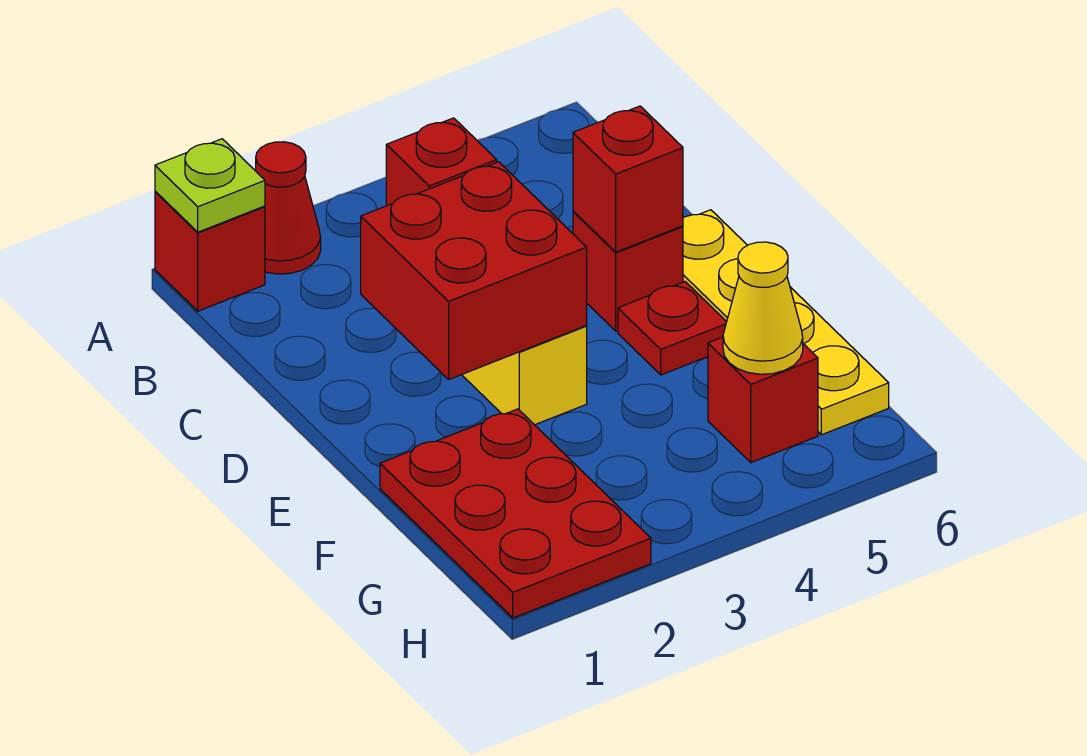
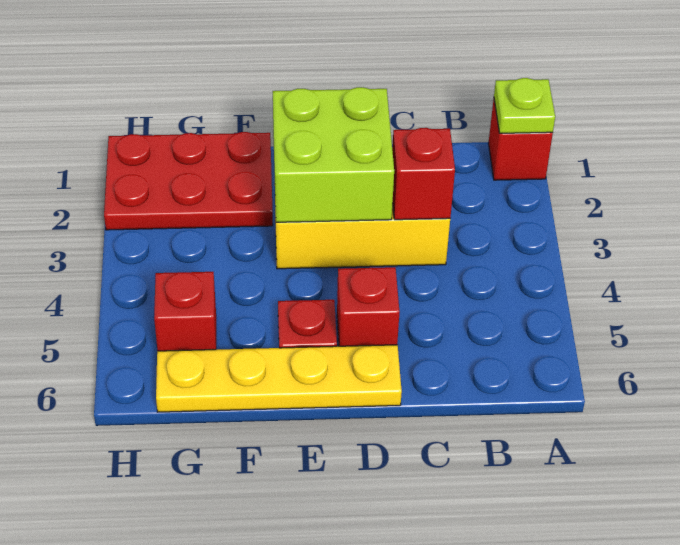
red 1x1 cone [256,142,321,274] -> none
red 2x2 brick [361,162,587,379] -> lime 2x2 brick [273,87,394,222]
red 1x1 brick [573,106,683,252] -> none
yellow 1x1 cone [723,242,803,374] -> none

